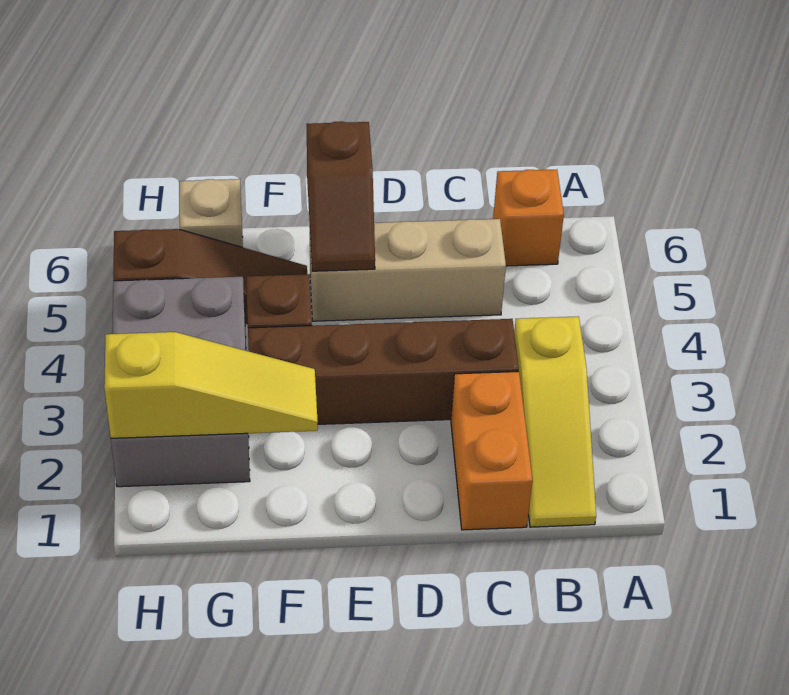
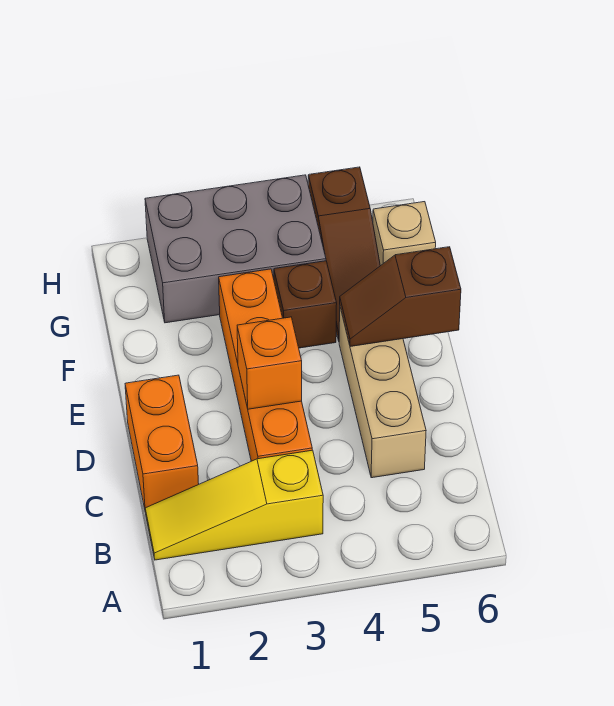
orange 1x1 brick [493,170,564,266] -> orange 1x1 brick moved to [237,317,302,409]
orange 1x2 brick [451,372,533,530] -> orange 1x2 brick turned to [125,375,199,512]
brown 1x4 brick [248,319,519,424] -> orange 1x4 brick [219,269,312,461]
yellow 1x3 slope [104,332,318,438] -> none

